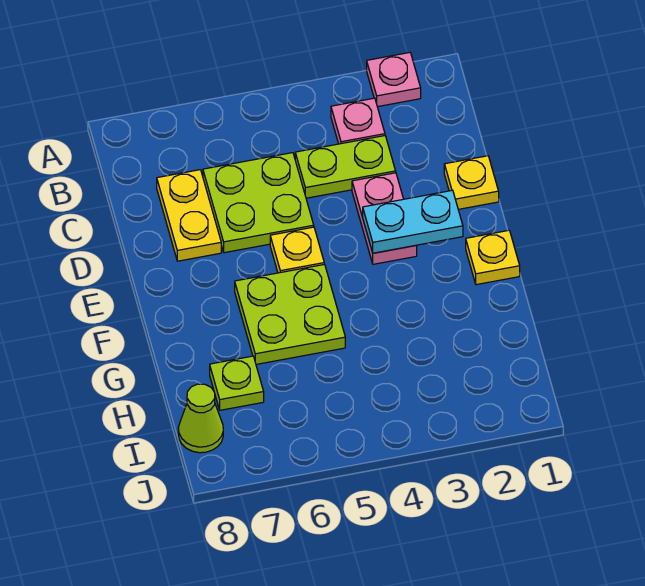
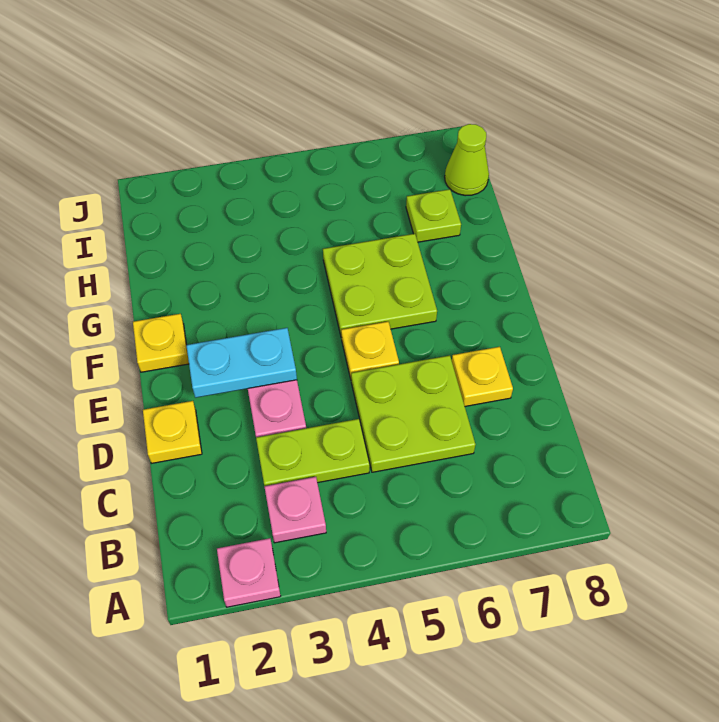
yellow 1x2 plate [157,170,221,261] -> yellow 1x1 plate [452,347,513,406]

